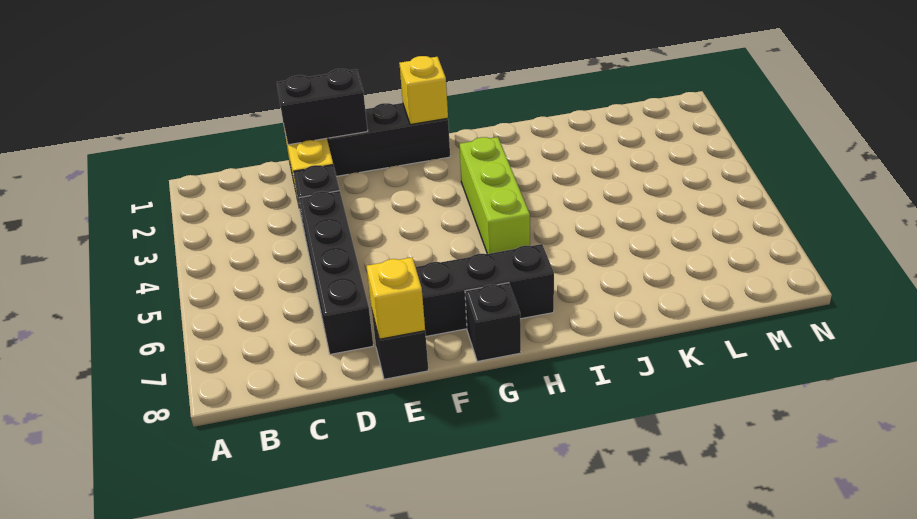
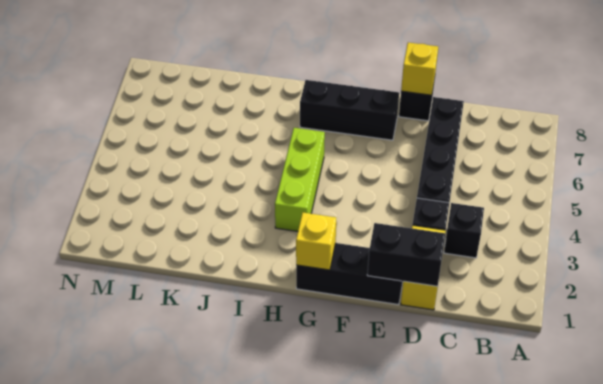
black 1x1 brick [465,283,521,362] -> black 1x1 brick moved to [444,203,484,258]

